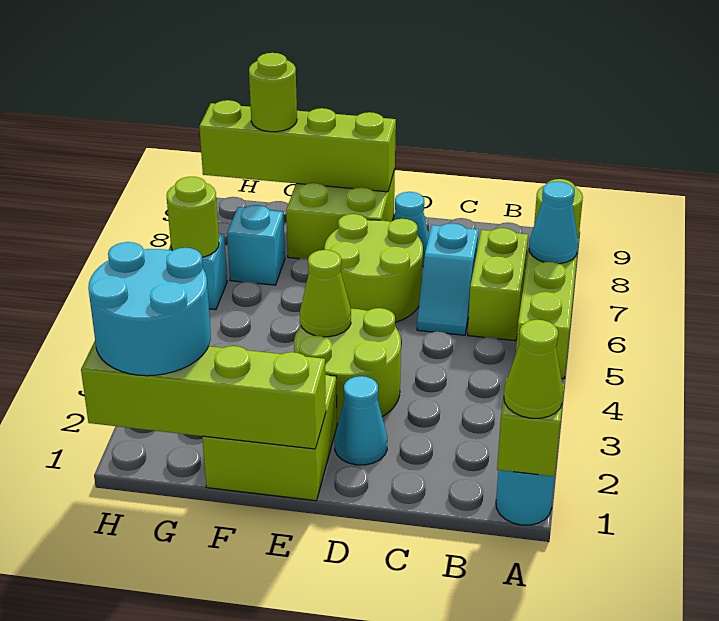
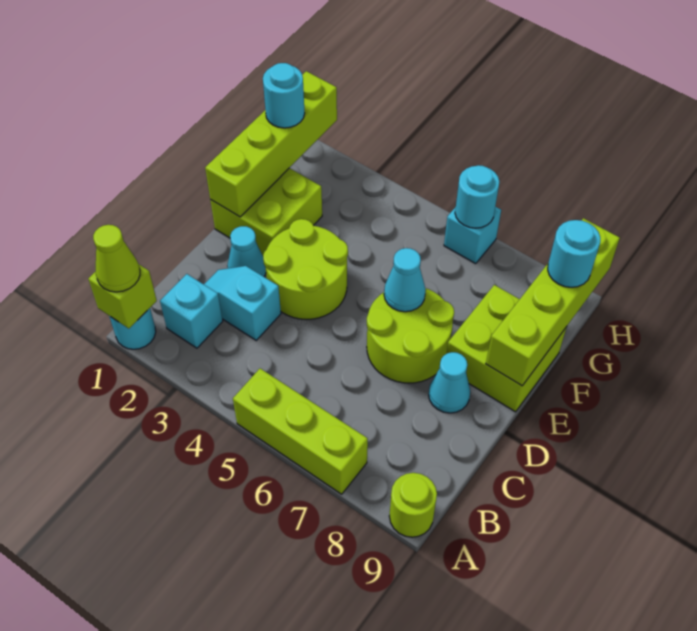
cyan 1x1 cone [529,182,578,264] -> cyan 1x1 cone moved to [384,248,426,312]
lime 1x2 brick [468,228,528,341] -> none
cyan 1x2 slope [417,223,479,335] -> cyan 1x2 slope moved to [204,266,281,340]
lime 1x1 cone [300,250,351,337] -> none
cyan 2x2 round brick [88,242,211,376] -> cyan 1x1 round brick [263,63,305,128]
cyan 1x1 brick [227,205,285,285] -> cyan 1x1 brick moved to [160,274,223,348]
lime 1x1 round brick [249,53,297,132] -> cyan 1x1 round brick [548,220,600,287]
lime 1x1 round brick [167,177,219,257] -> cyan 1x1 round brick [455,165,499,228]

